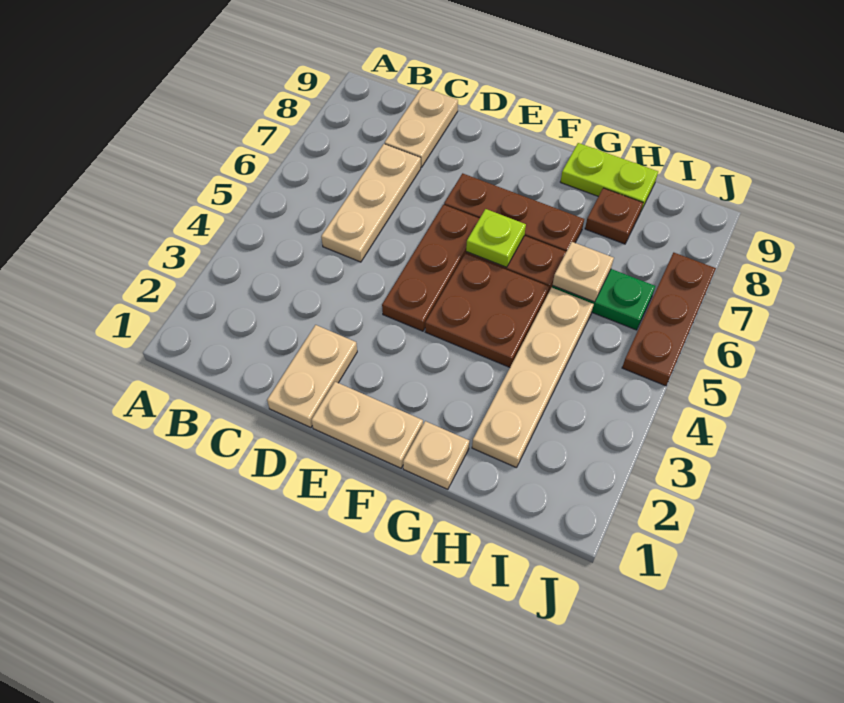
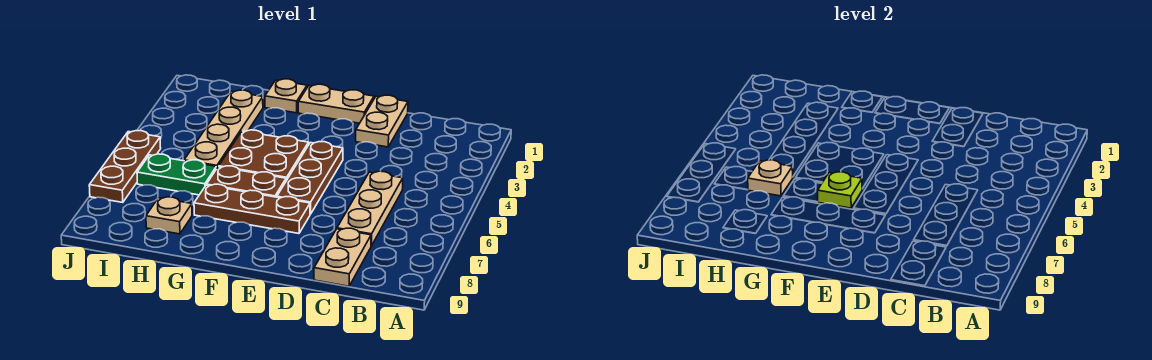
lime 1x2 plate [560,143,658,210] -> none
brown 1x1 plate [585,188,643,244] -> tan 1x1 plate [146,197,192,234]

